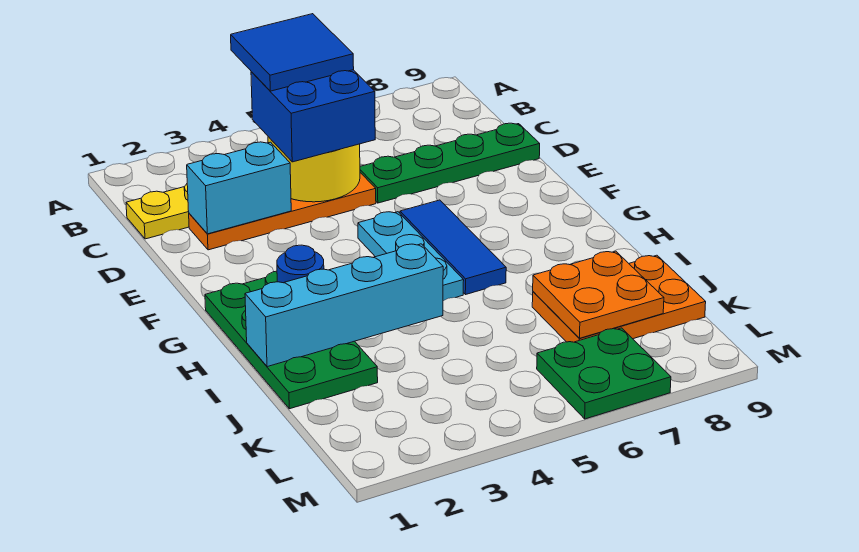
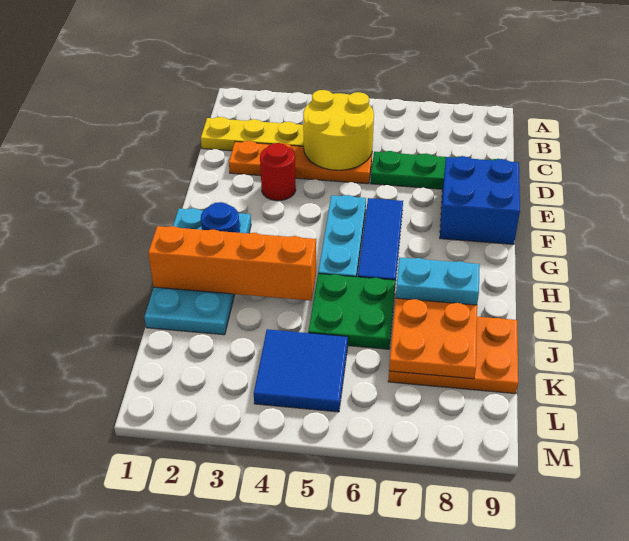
blue 2x2 tile [231,14,354,91] -> blue 2x2 tile moved to [254,329,348,412]
blue 2x2 brick [251,70,375,162] -> blue 2x2 brick moved to [440,156,520,244]
cyan 1x2 brick [187,142,291,234] -> cyan 1x2 brick moved to [396,257,480,305]
none -> red 1x1 round brick [260,143,296,201]
green 2x4 plate [205,271,378,409] -> cyan 2x4 plate [144,208,251,335]
cyan 1x4 brick [245,244,443,367] -> orange 1x4 brick [148,226,316,301]
green 2x2 plate [537,328,671,419] -> green 2x2 plate moved to [308,274,396,349]

